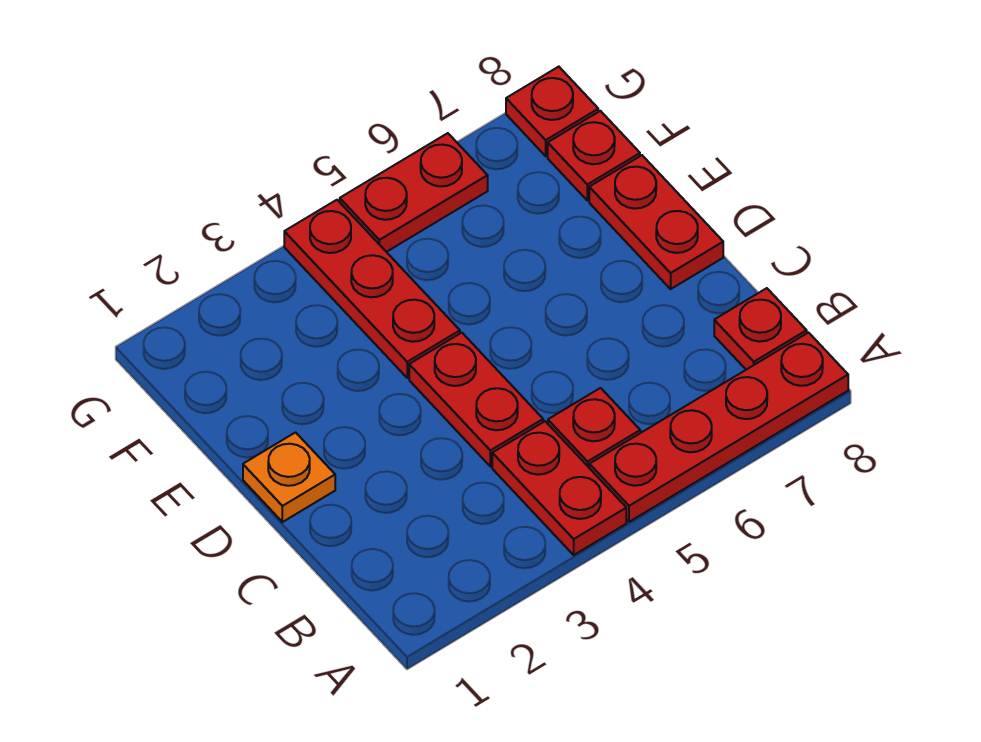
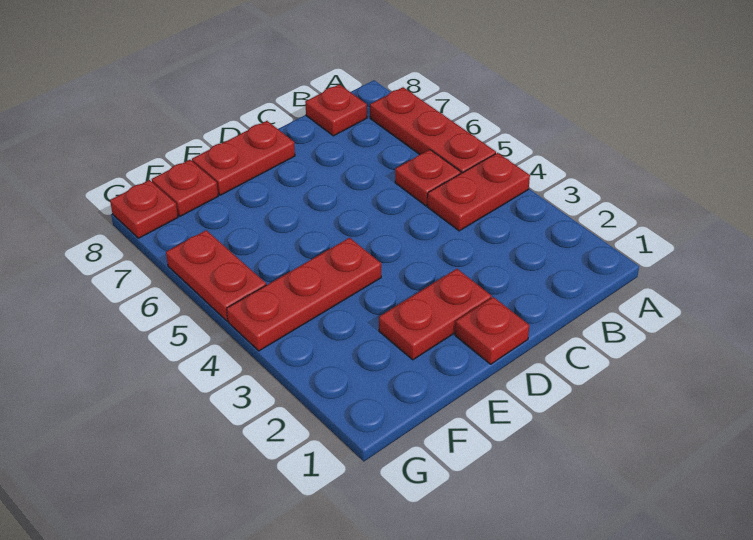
red 1x4 plate [589,333,848,522] -> red 1x3 plate [370,87,496,173]
red 1x2 plate [409,333,543,467] -> red 1x2 plate moved to [379,269,492,360]
orange 1x1 plate [243,432,335,522] -> red 1x1 plate [455,297,529,364]

